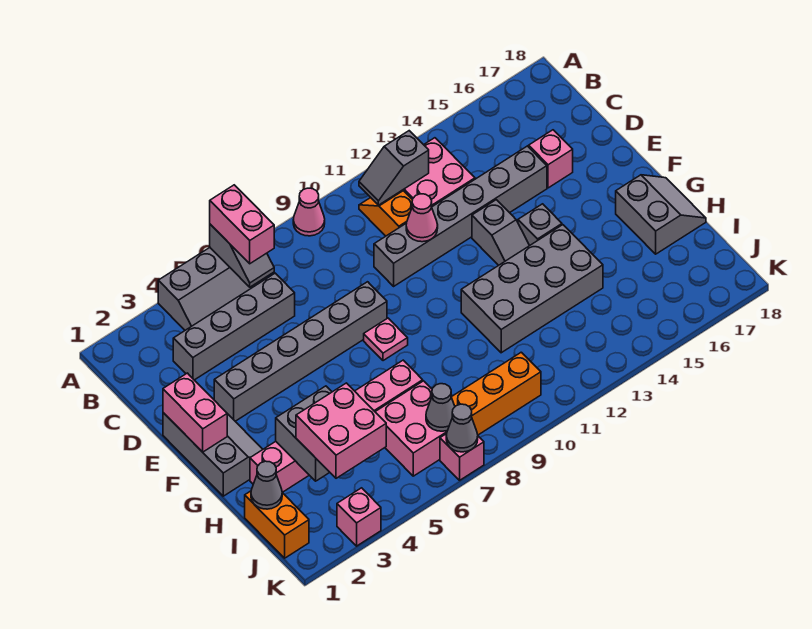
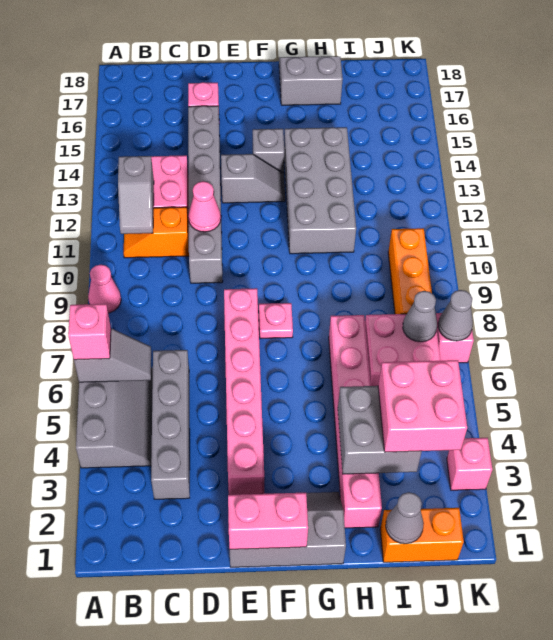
pink 1x2 brick [210,185,274,264] -> pink 1x1 brick [68,304,111,360]
grey 1x6 brick [214,282,387,421] -> pink 1x6 brick [224,288,264,495]

